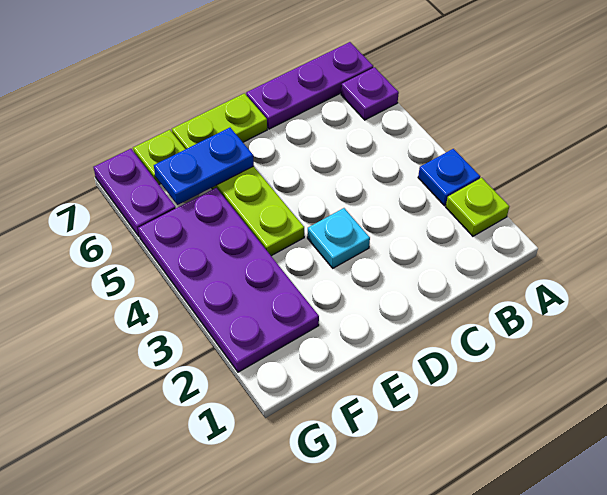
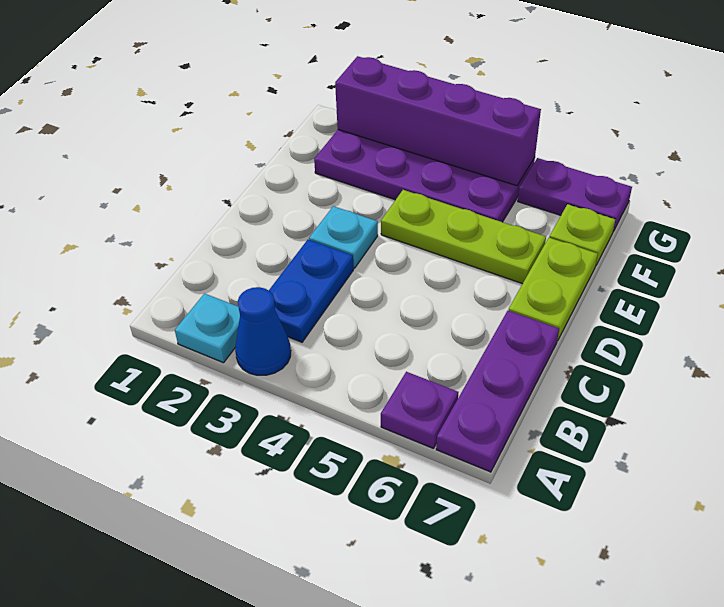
lime 1x1 plate [446,178,509,236] -> cyan 1x1 plate [175,294,240,363]
blue 1x1 plate [418,149,480,206] -> blue 1x1 cone [235,287,291,375]
blue 1x2 plate [154,128,254,205] -> blue 1x2 plate moved to [269,240,354,342]
none -> purple 1x4 brick [335,56,541,186]

